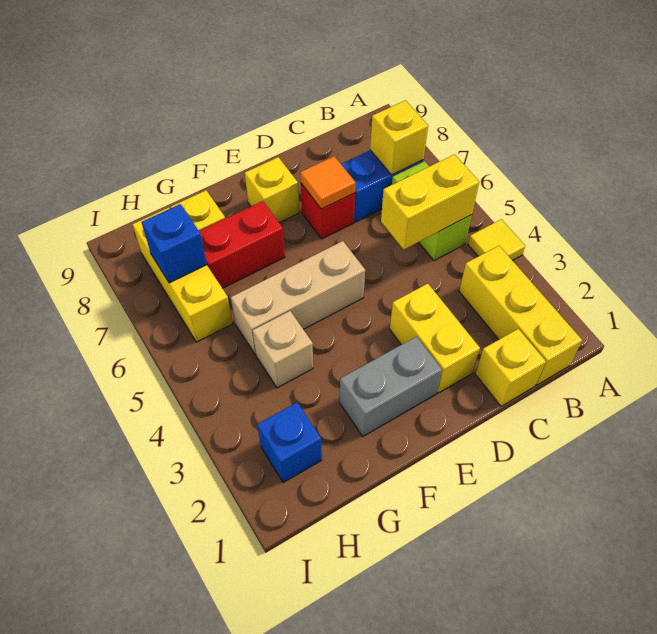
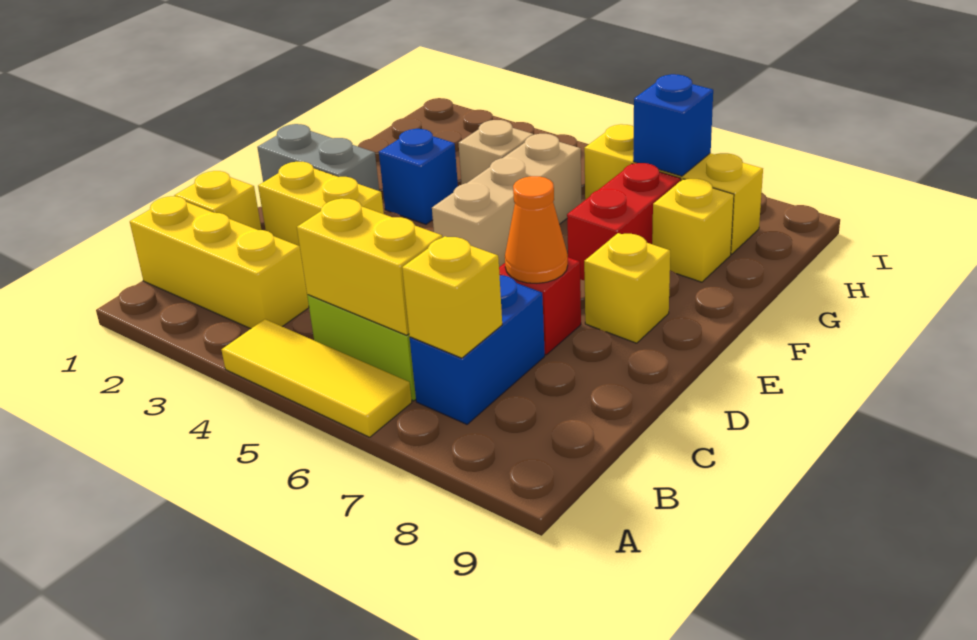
yellow 1x1 tile [468,219,525,261] -> yellow 1x3 tile [222,319,412,437]
yellow 1x2 brick [381,154,479,249] -> yellow 1x2 brick turned to [297,198,442,335]
orange 1x1 tile [300,156,356,209] -> orange 1x1 cone [505,176,568,283]
grey 1x2 brick [340,337,442,436] -> grey 1x2 brick turned to [257,124,379,191]
blue 1x1 brick [257,402,322,483] -> blue 1x1 brick moved to [379,129,458,224]

